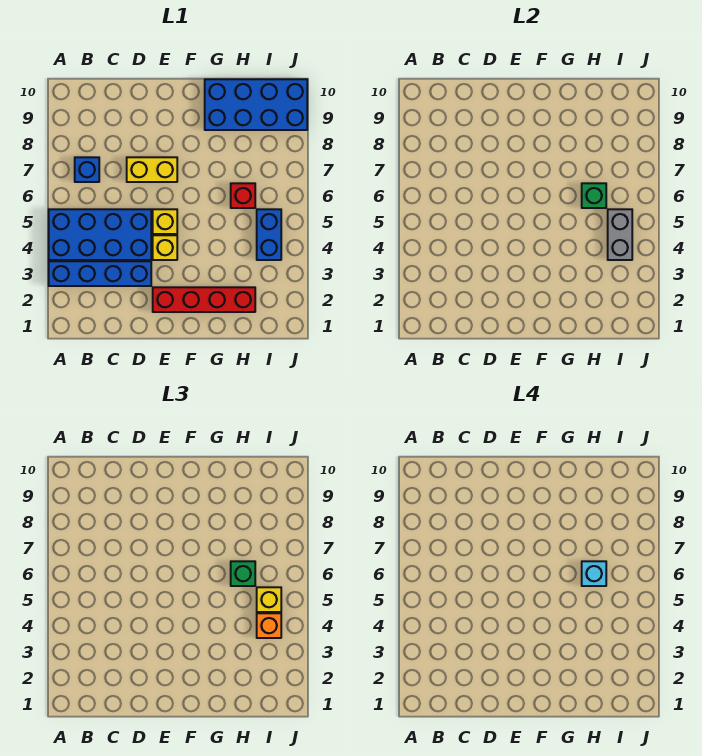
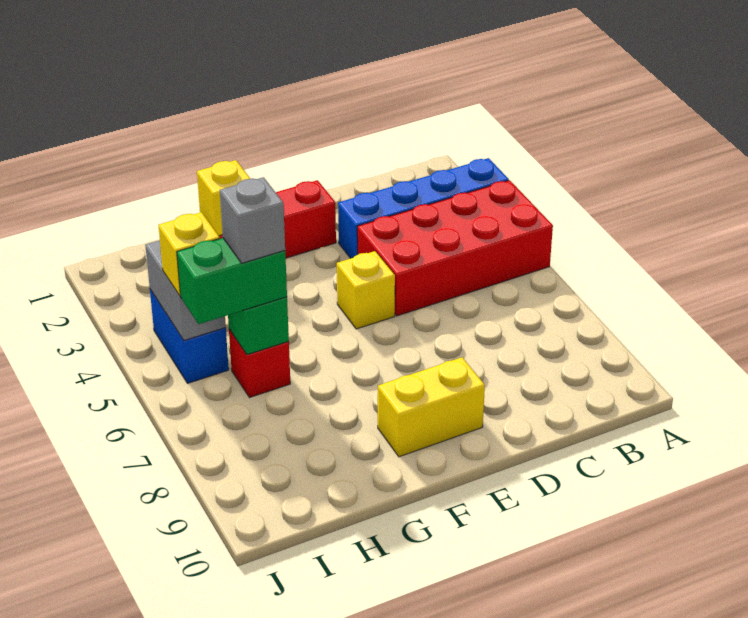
blue 2x4 brick [49,209,151,260] -> red 2x4 brick [357,180,553,316]
blue 1x1 brick [75,157,99,182] -> none
yellow 1x2 brick [127,157,177,182] -> yellow 1x2 brick moved to [378,357,485,457]
yellow 1x1 brick [153,235,177,260] -> yellow 1x1 brick moved to [197,160,250,236]
blue 2x4 brick [205,79,307,130] -> none
green 1x1 brick [231,561,255,586] -> green 1x2 brick [177,238,287,324]
cyan 1x1 brick [582,561,606,586] -> grey 1x1 brick [220,177,285,263]
orange 1x1 brick [257,613,281,638] -> none

